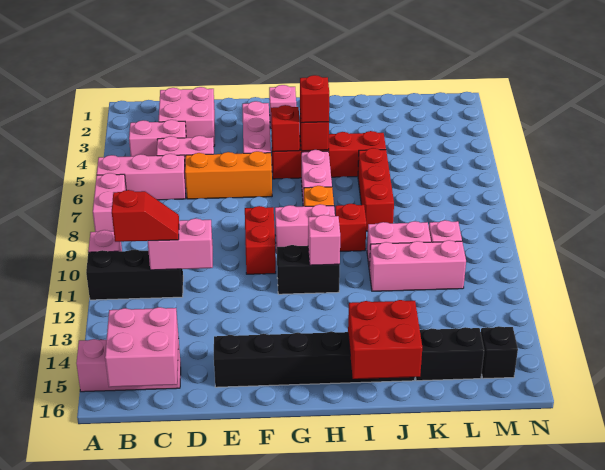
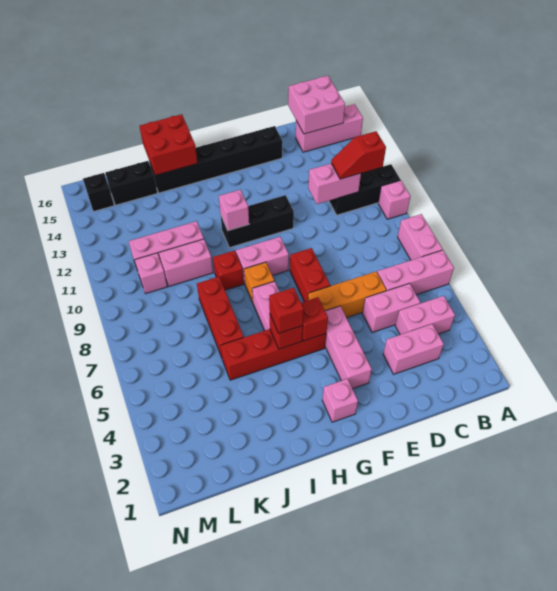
pink 2x2 brick [159,87,215,146] -> pink 1x2 brick [383,324,444,374]
red 1x2 brick [245,206,276,274] -> red 1x2 brick moved to [290,248,330,302]
black 1x2 brick [277,245,340,294] -> black 1x3 brick [221,195,294,248]

